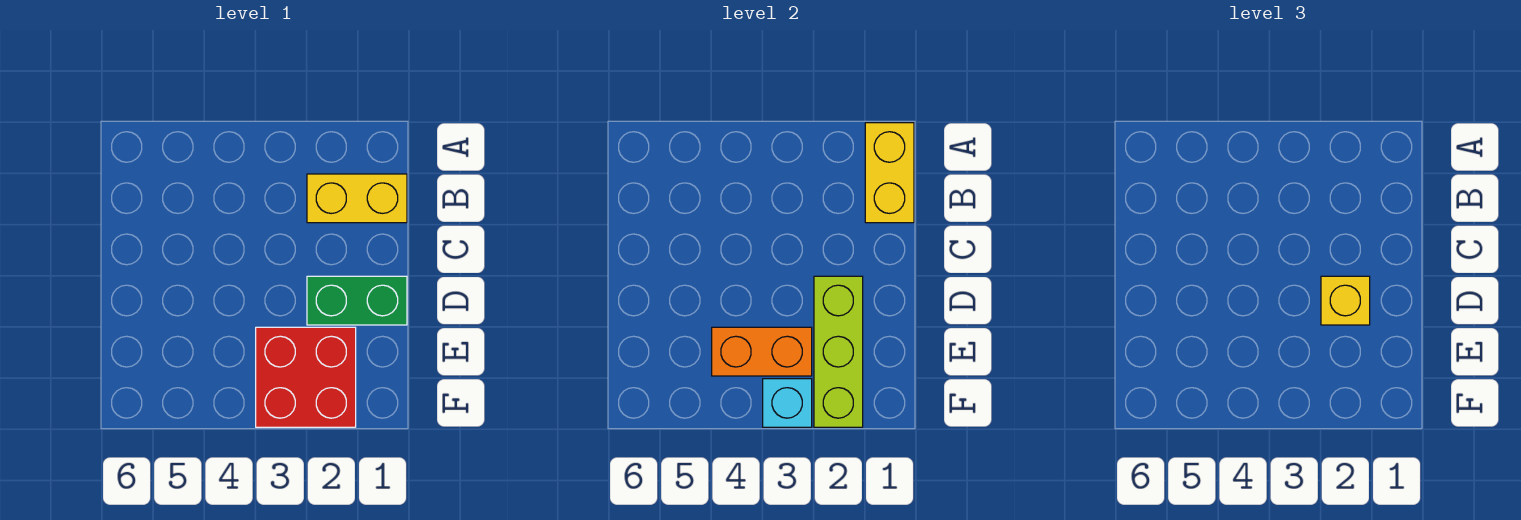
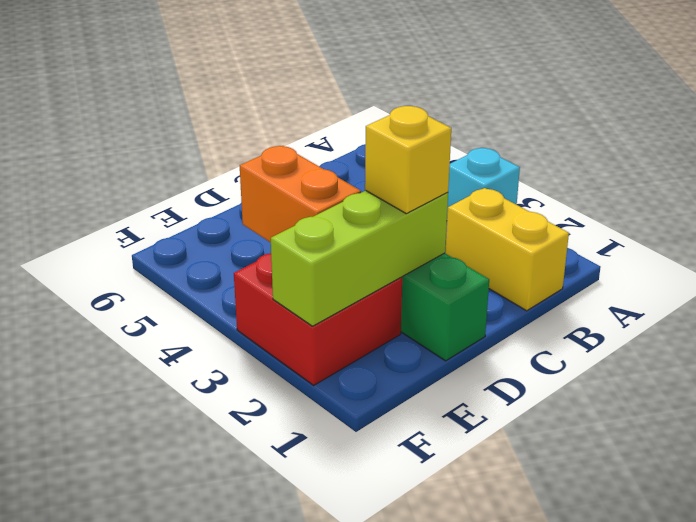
yellow 1x2 brick [865,123,914,223] -> none
cyan 1x1 brick [763,379,812,427] -> cyan 1x1 brick moved to [447,148,520,212]

